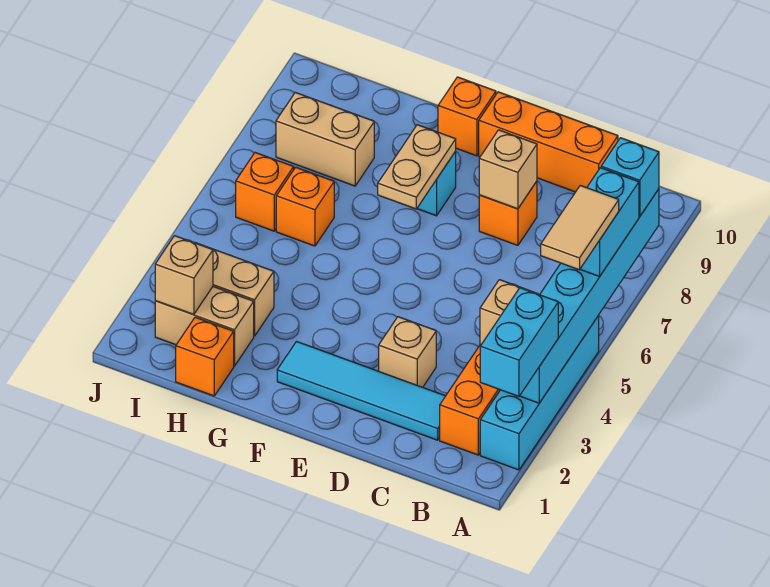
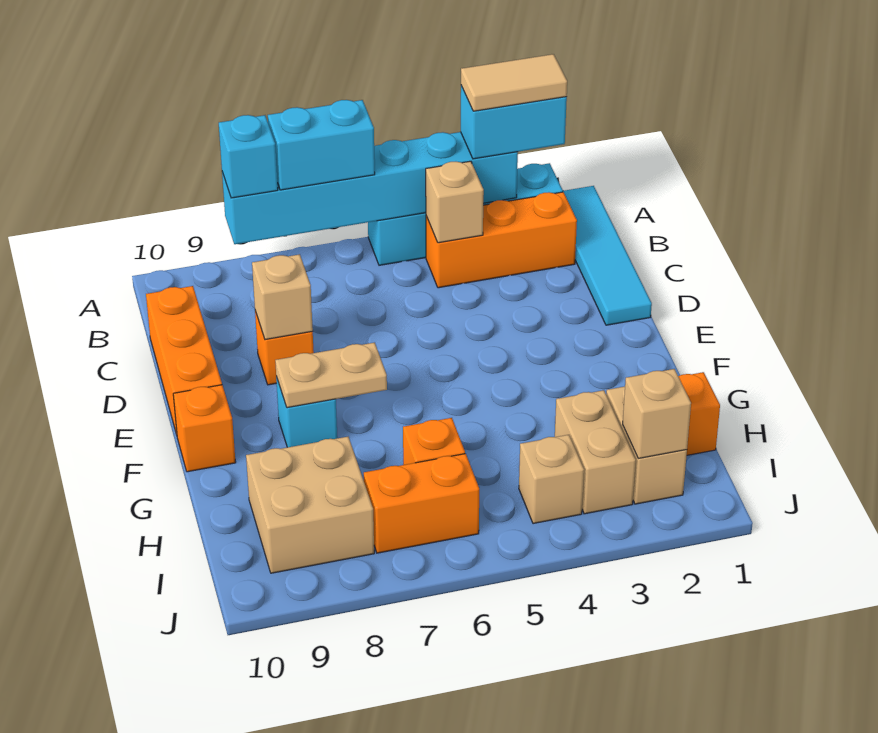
tan 1x2 tile [541,186,619,270] -> tan 1x2 tile moved to [461,54,567,111]
cyan 1x4 tile [277,342,445,440] -> cyan 1x4 tile moved to [563,186,652,325]
tan 1x1 brick [379,317,436,387] -> tan 1x1 brick moved to [519,435,584,524]
tan 1x2 brick [276,92,374,186] -> tan 2x2 brick [246,437,374,573]
orange 1x1 brick [236,153,294,231] -> orange 1x2 brick [364,454,479,553]

